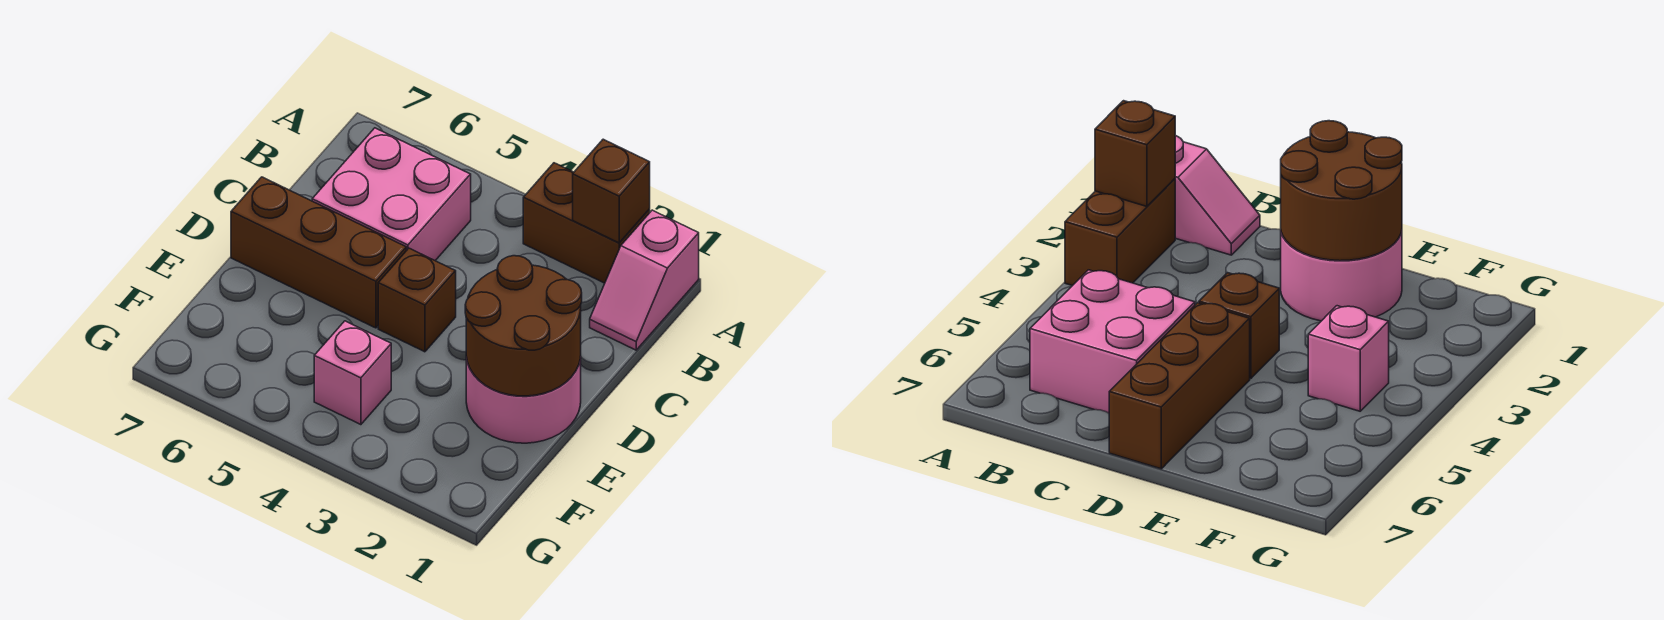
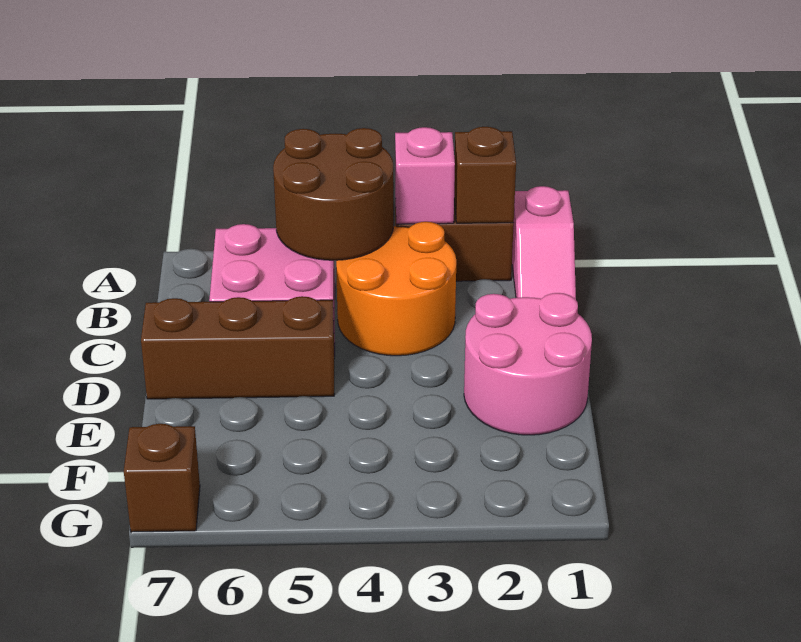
none -> orange 2x2 round brick [336,222,456,356]
brown 2x2 round brick [465,256,582,396] -> brown 2x2 round brick moved to [273,128,394,260]
brown 1x1 brick [378,248,456,352] -> brown 1x1 brick moved to [124,424,200,532]
pink 1x1 brick [314,321,391,425] -> pink 1x1 brick moved to [395,127,455,224]

